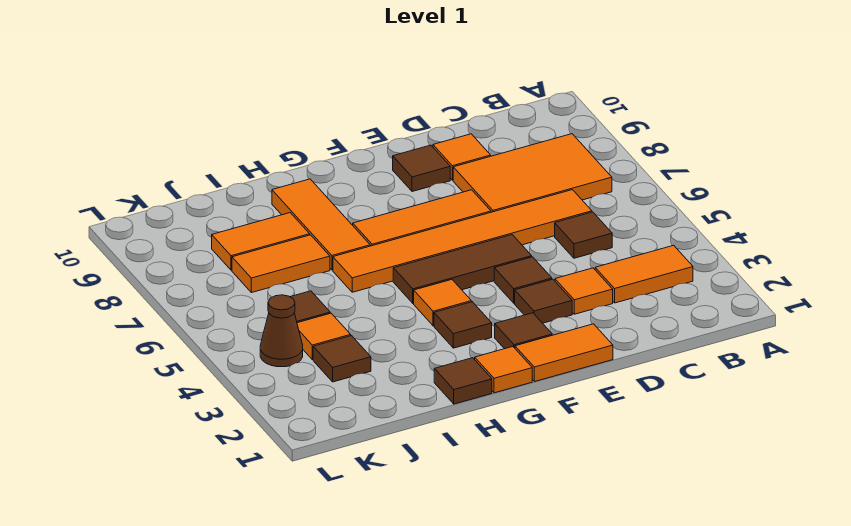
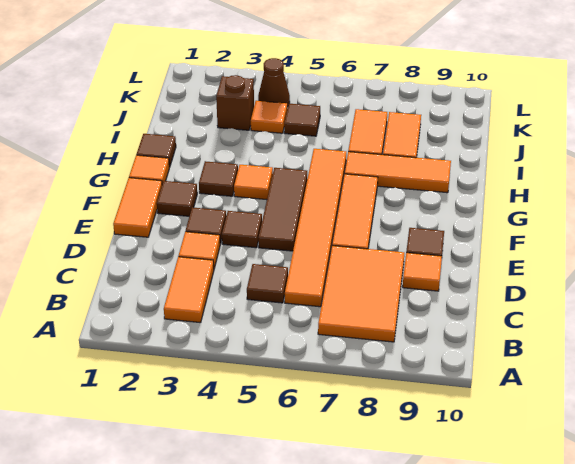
brown 1x1 tile [313,336,371,382] -> brown 1x1 brick [216,75,254,130]

